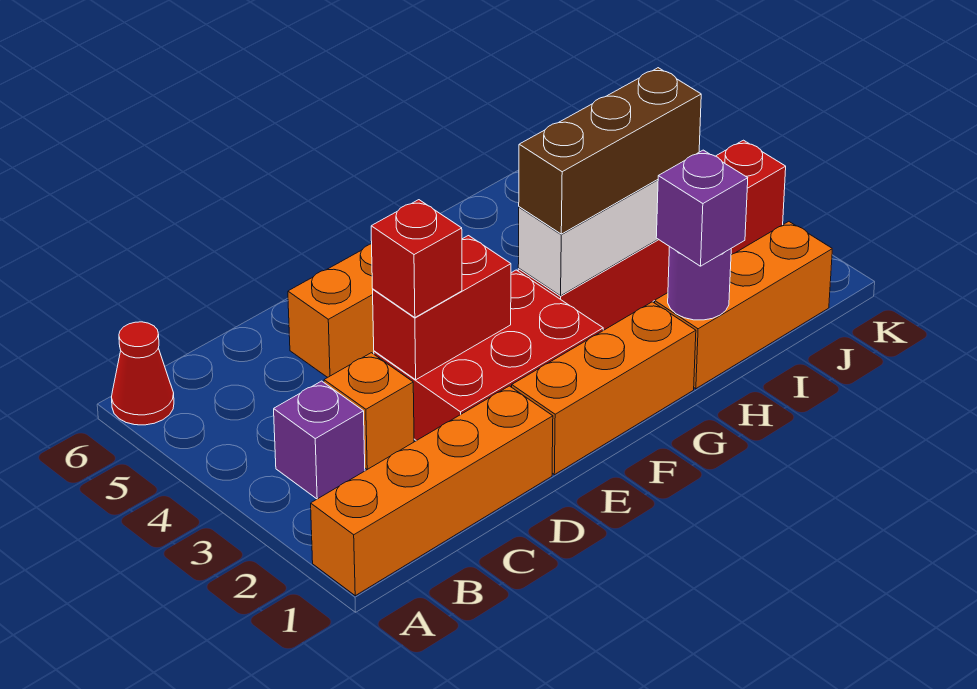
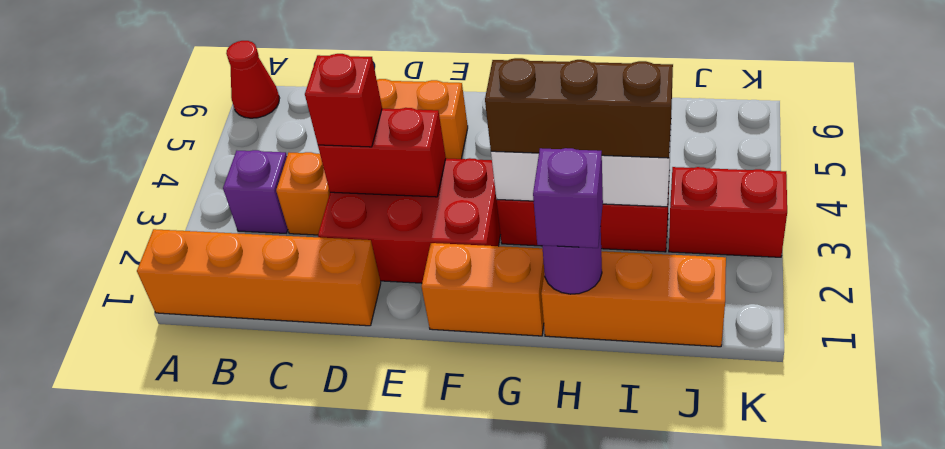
orange 1x3 brick [512,302,696,475] -> orange 1x2 brick [422,243,544,336]

